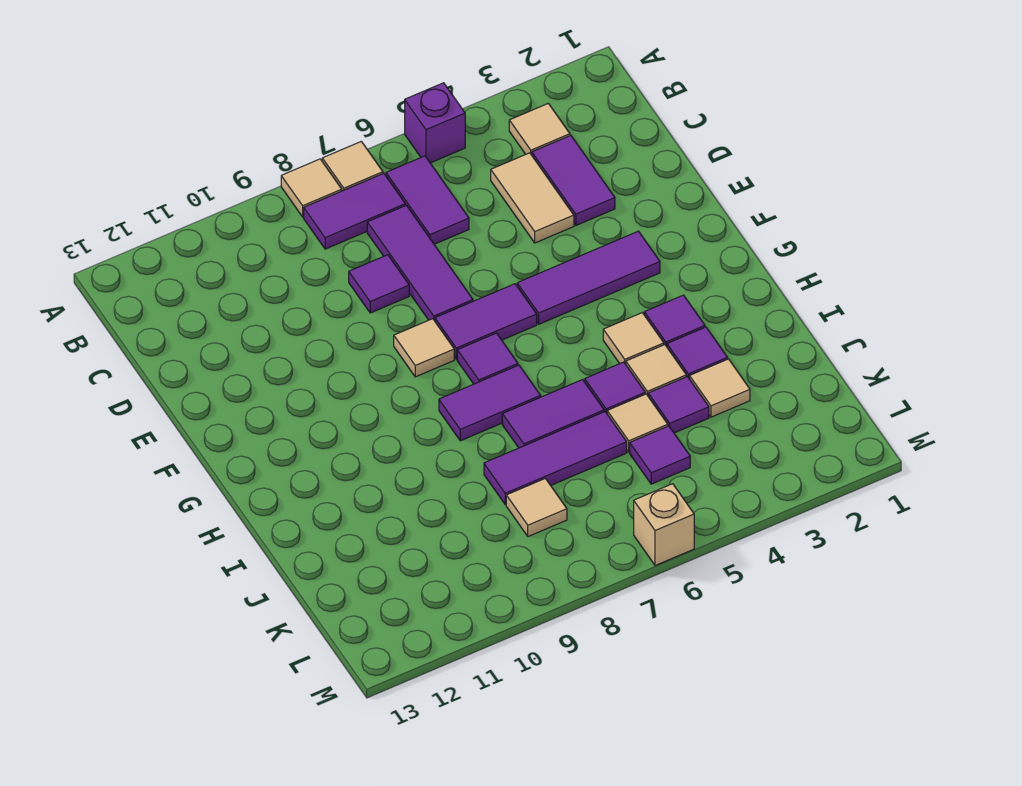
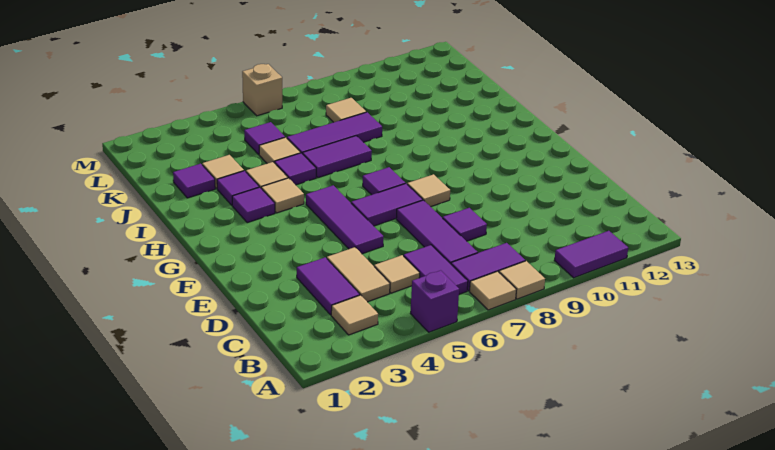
none -> tan 1x1 tile [374,255,420,293]
purple 1x3 tile [517,231,660,324] -> purple 1x3 tile turned to [306,185,384,254]
purple 1x2 tile [439,365,541,441] -> purple 1x2 tile moved to [554,231,628,278]
purple 1x1 tile [648,377,709,433] -> purple 1x1 tile moved to [173,164,215,198]

